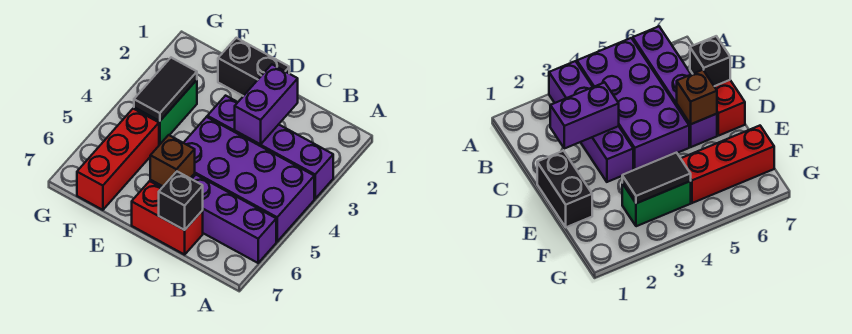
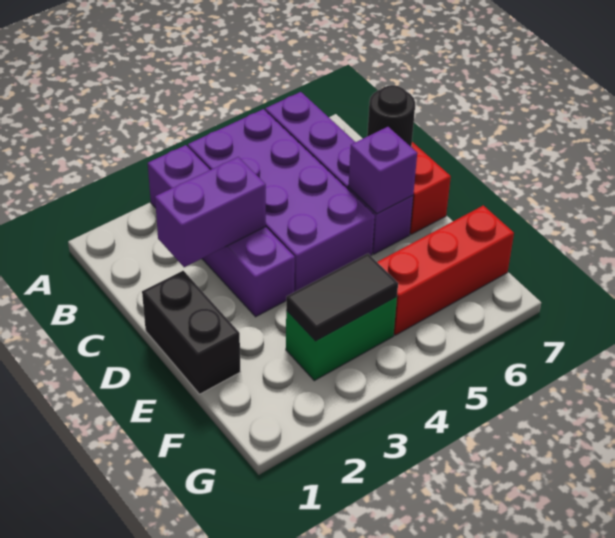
black 1x1 brick [159,172,203,230] -> black 1x1 round brick [367,85,415,147]
brown 1x1 brick [150,135,195,186] -> purple 1x1 brick [349,127,417,214]

